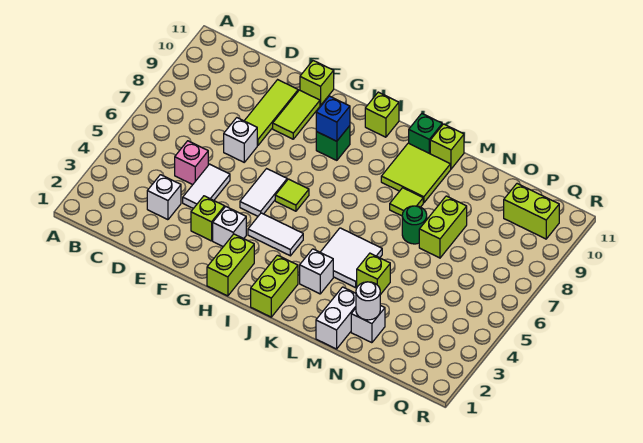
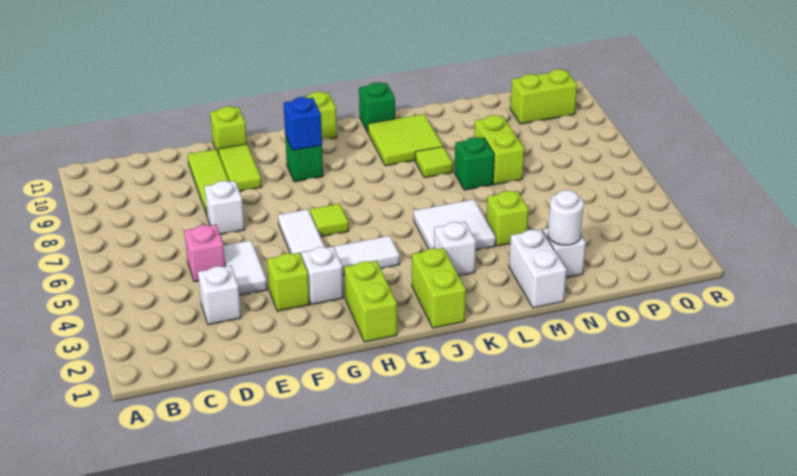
lime 1x1 brick [430,124,464,169] -> none
green 1x1 round brick [402,206,427,244] -> green 1x1 brick [455,137,494,190]

